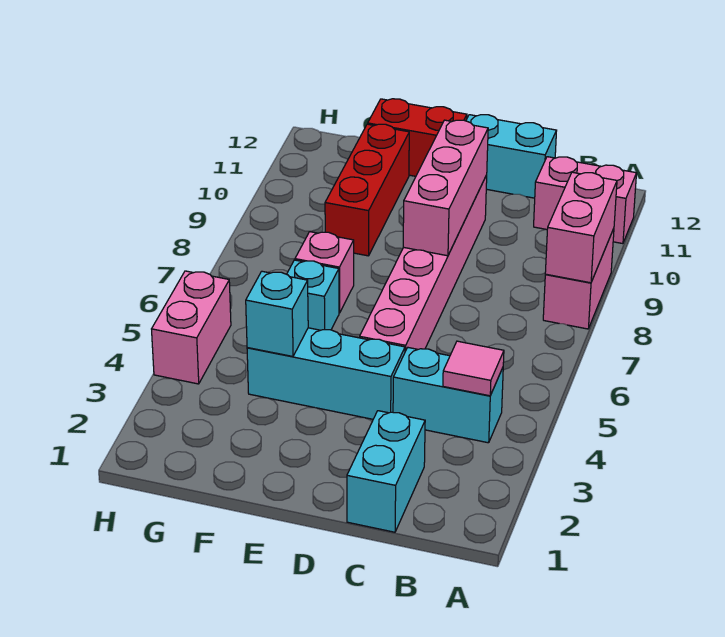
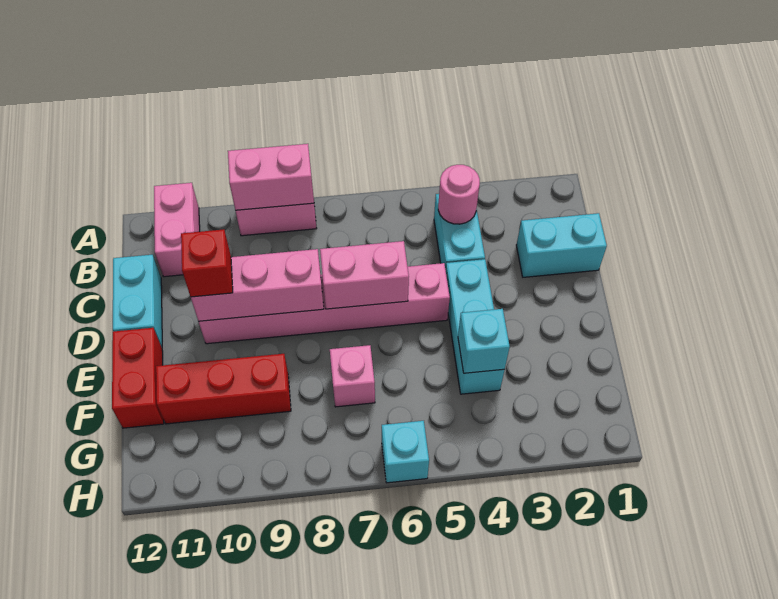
pink 1x1 tile [443,341,504,396] -> pink 1x1 round brick [438,165,480,224]
none -> red 1x1 brick [181,229,233,297]
cyan 1x1 brick [287,260,339,330] -> cyan 1x1 brick moved to [382,421,429,483]
pink 1x2 brick [152,271,231,384] -> pink 1x2 brick moved to [320,241,409,309]

